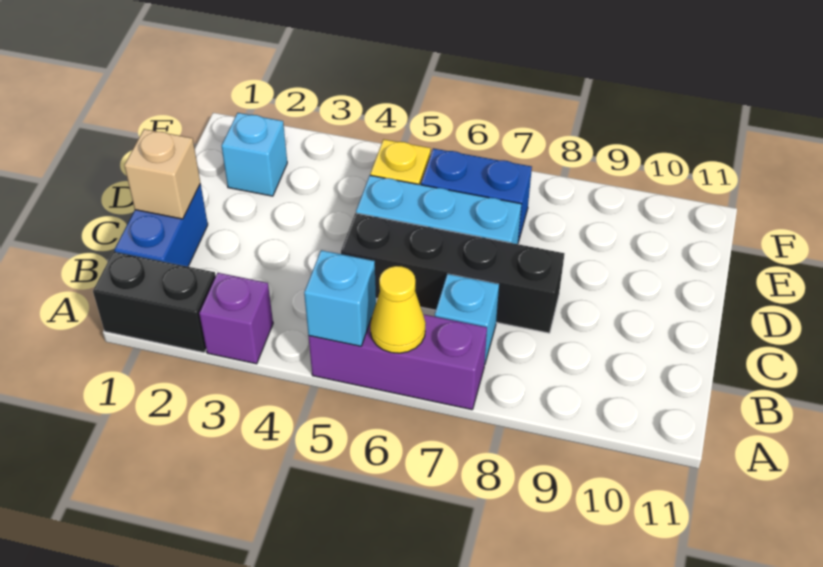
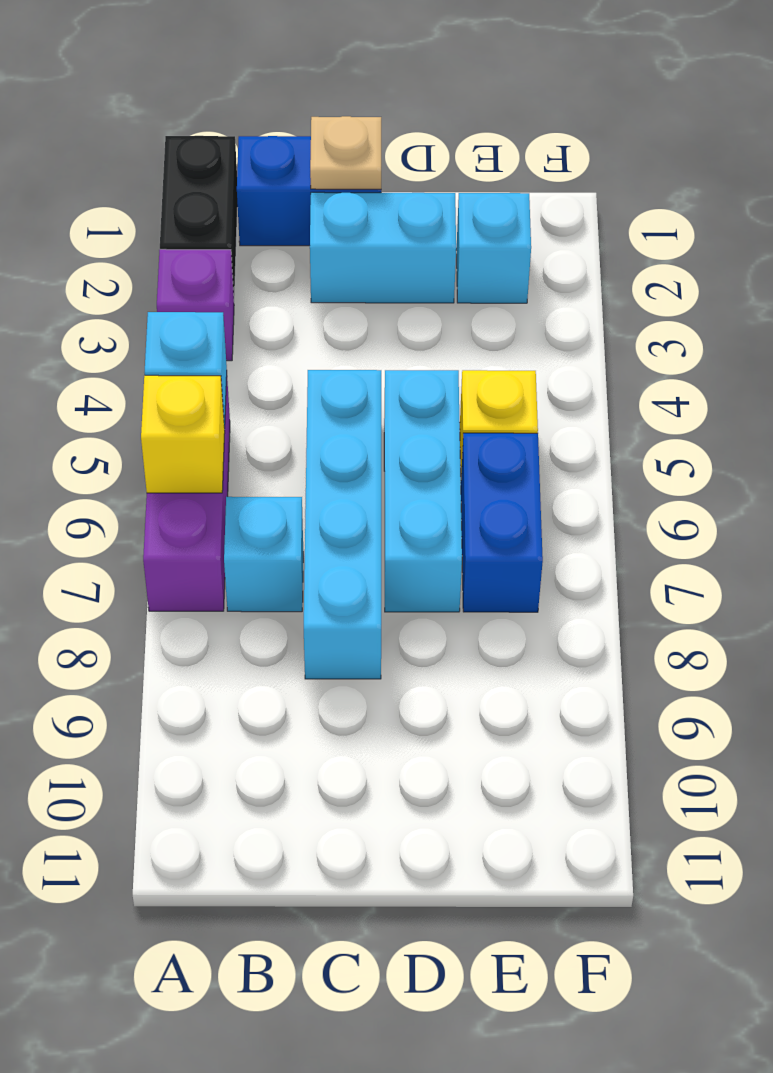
yellow 1x1 cone [370,266,426,353] -> yellow 1x1 brick [141,375,225,493]
tan 1x1 brick [124,129,200,219] -> tan 1x1 plate [310,116,381,189]
none -> cyan 1x2 brick [310,192,456,303]
black 1x4 brick [341,213,565,333] -> cyan 1x4 brick [304,370,381,679]

